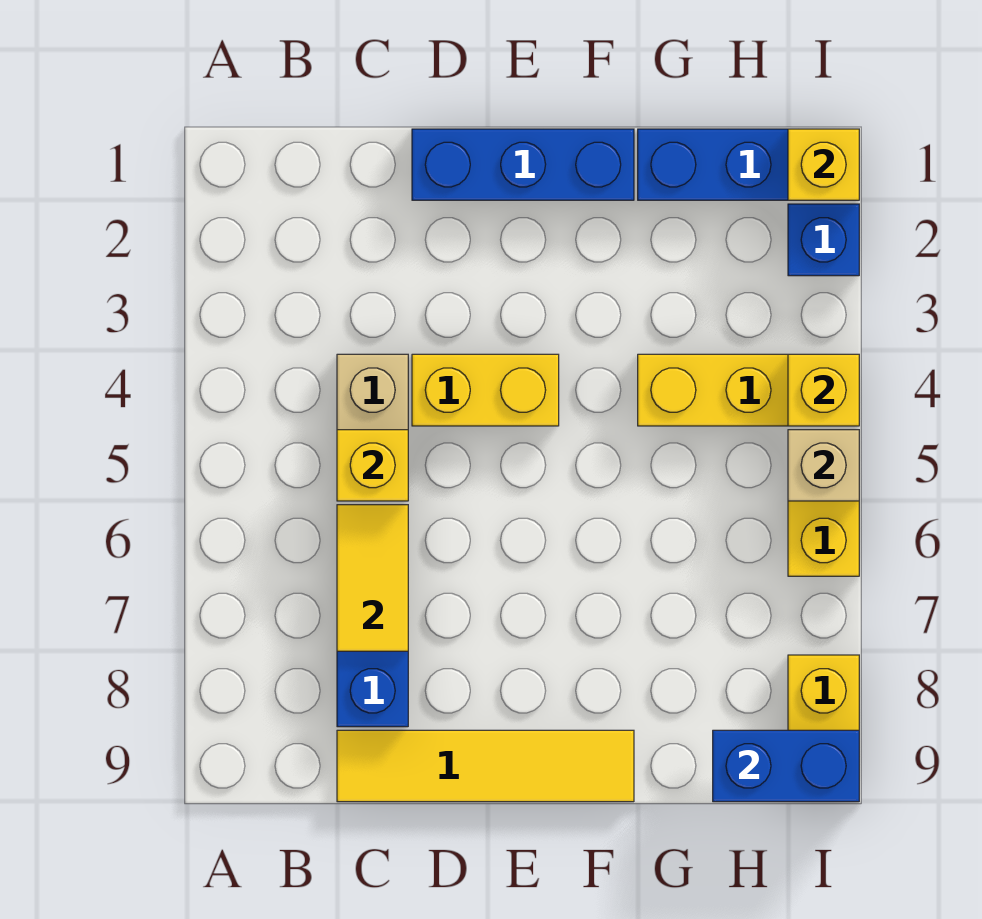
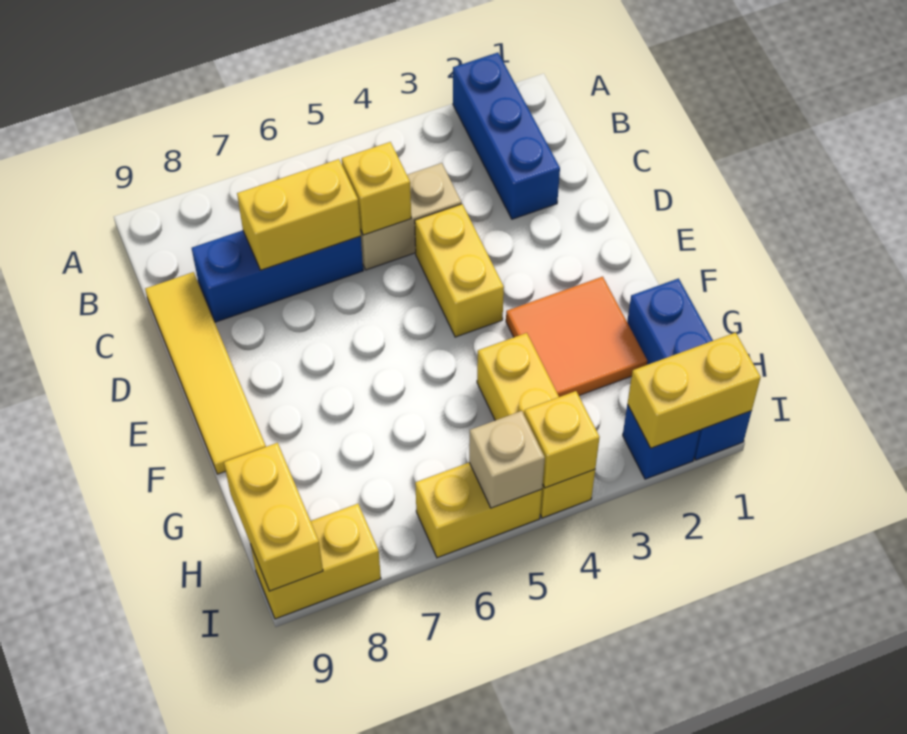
yellow 1x2 tile [337,505,408,651] -> yellow 1x2 brick [237,159,361,270]
blue 1x3 brick [412,129,634,200] -> blue 1x3 brick moved to [453,53,560,219]
none -> orange 2x2 tile [506,277,647,397]
blue 1x2 brick [713,730,859,802] -> yellow 1x2 brick [224,443,323,591]
yellow 1x1 brick [788,129,859,200] -> yellow 1x2 brick [628,333,761,448]

